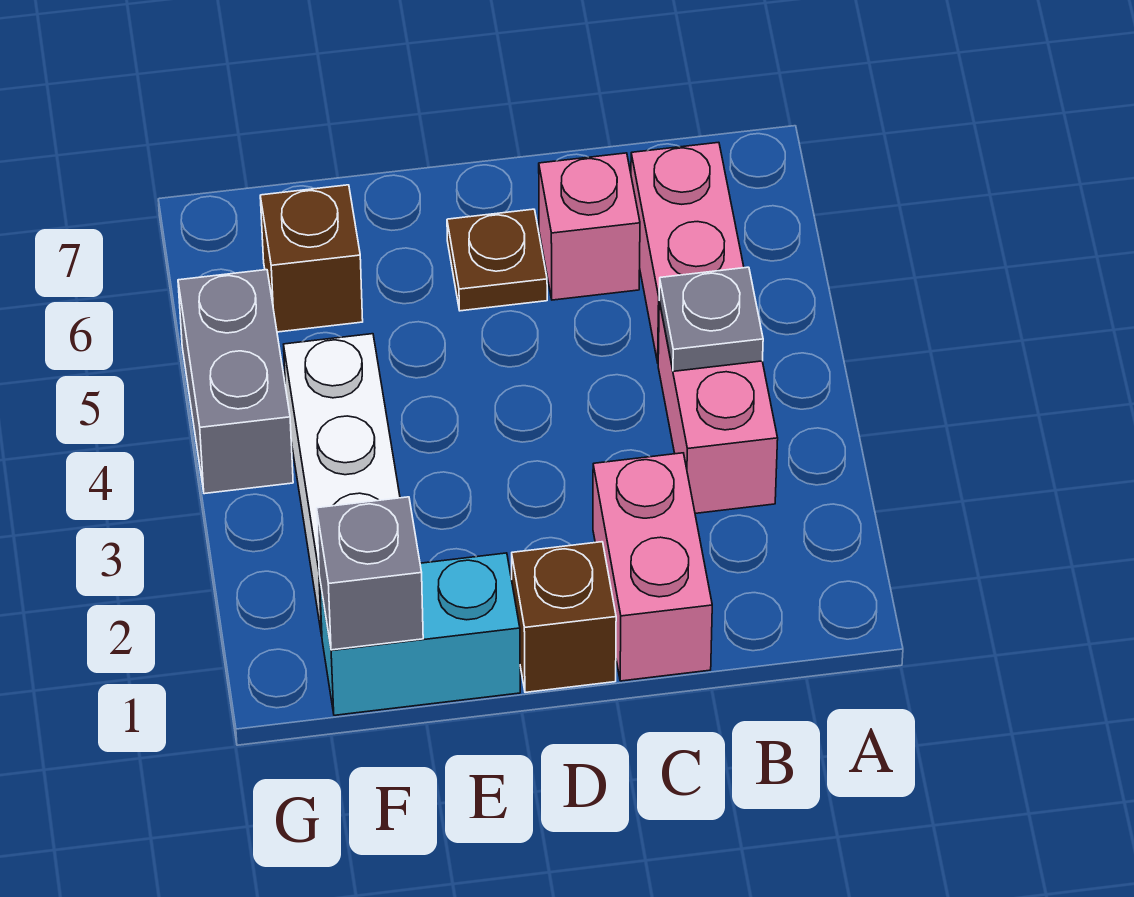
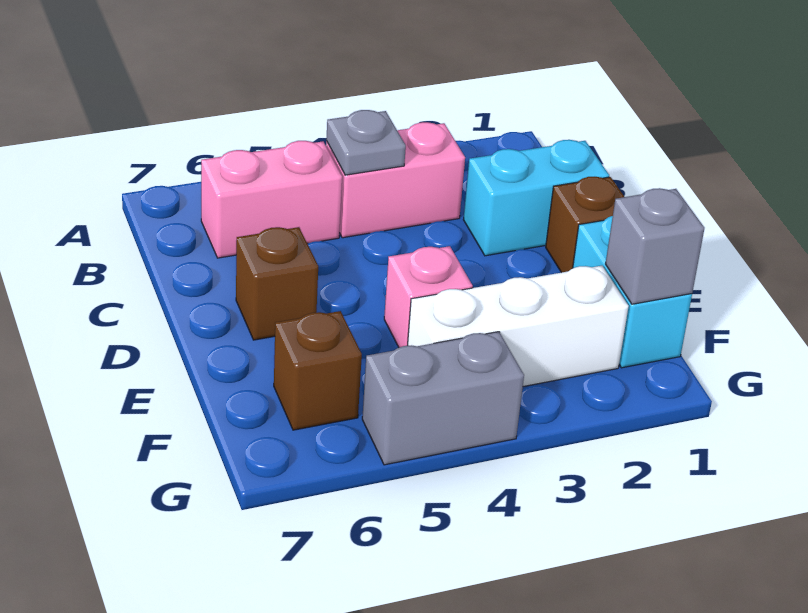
pink 1x2 brick [593,453,712,681] -> cyan 1x2 brick [463,140,609,256]
pink 1x1 brick [539,153,640,300] -> pink 1x1 brick moved to [384,246,473,347]
brown 1x1 plate [447,209,547,311] -> brown 1x1 brick [236,227,318,340]

